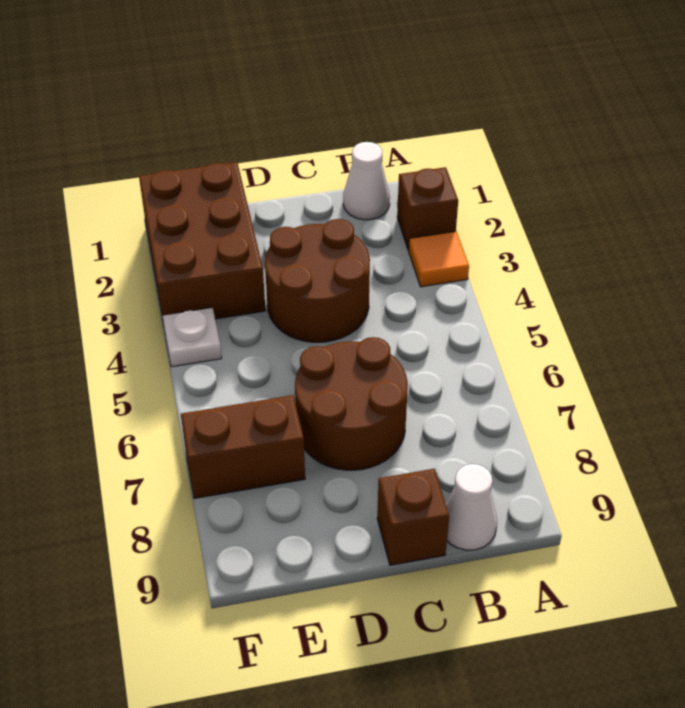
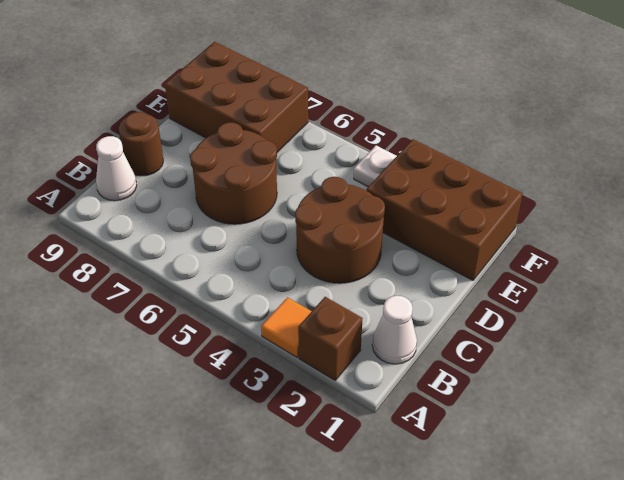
brown 1x1 brick [377,469,449,565] -> brown 1x1 round brick [119,112,163,176]
brown 1x2 brick [181,395,305,498] -> brown 2x3 brick [165,42,308,152]

